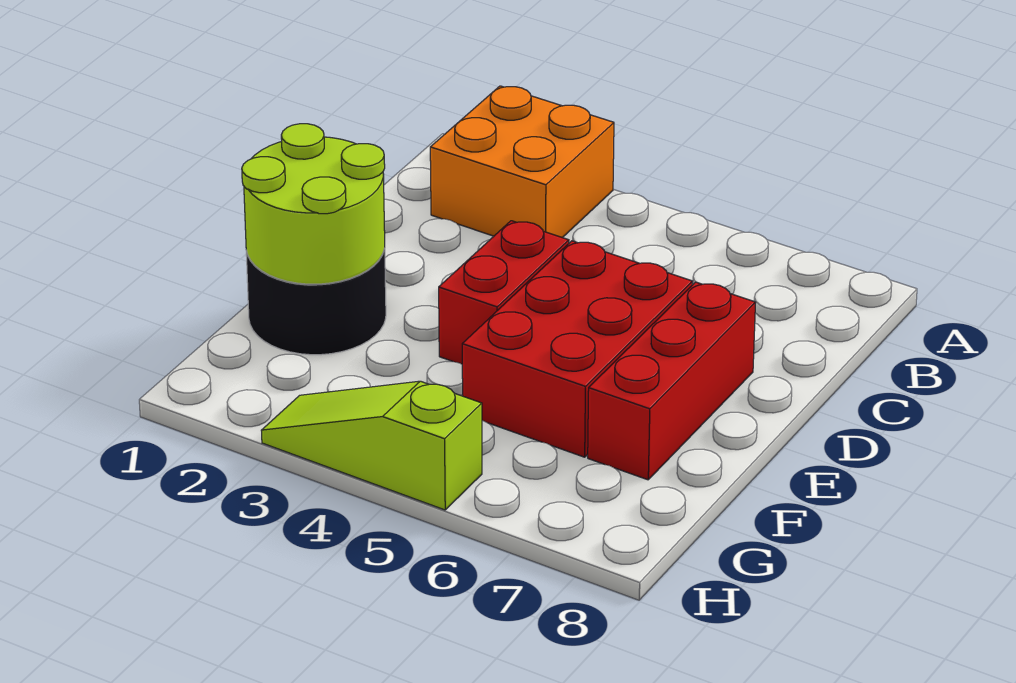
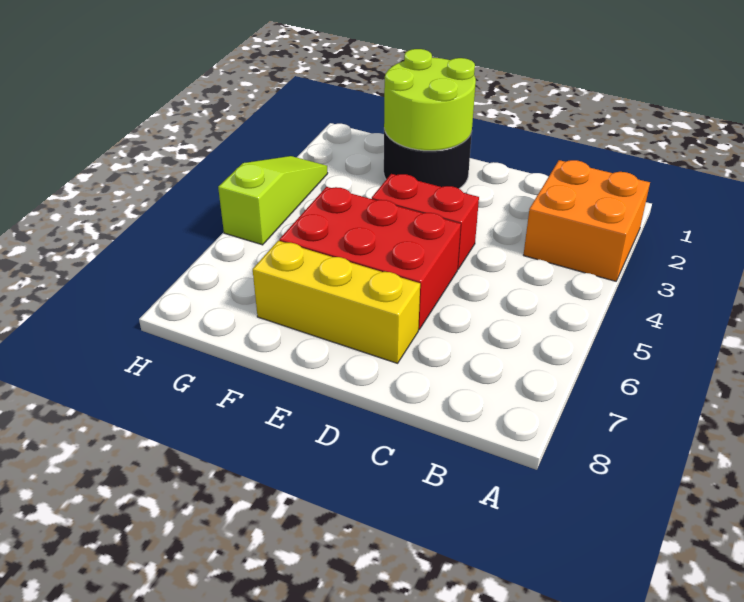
red 1x3 brick [588,282,756,480] -> yellow 1x3 brick [253,241,420,363]

